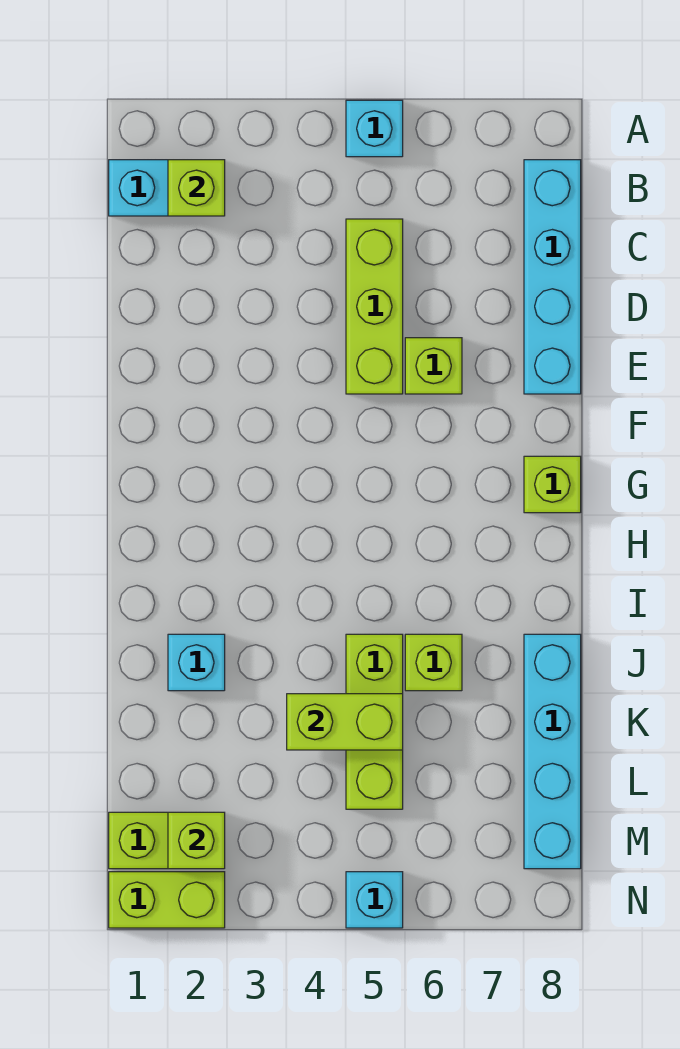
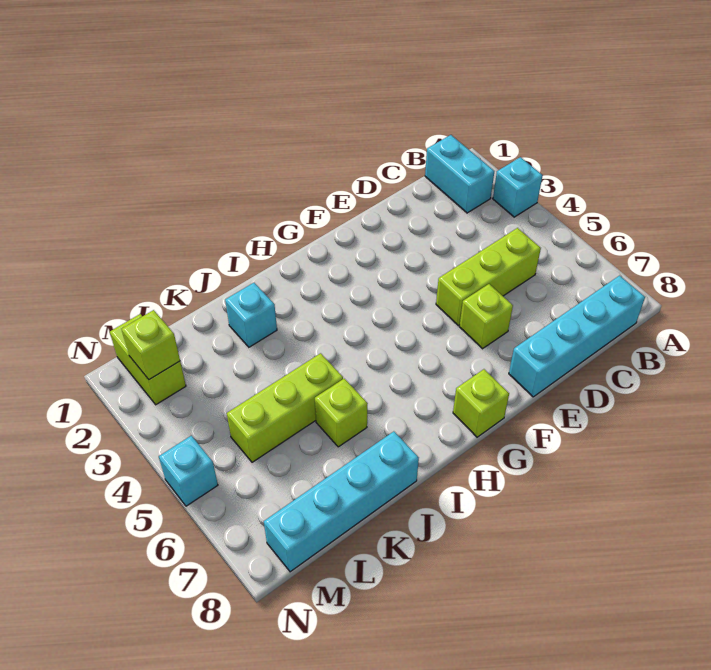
cyan 1x1 brick [346,100,403,157] -> cyan 1x1 brick moved to [493,157,543,217]
lime 1x1 brick [168,160,225,216] -> none
lime 1x2 brick [287,694,403,750] -> none
lime 1x2 brick [109,872,225,928] -> none

